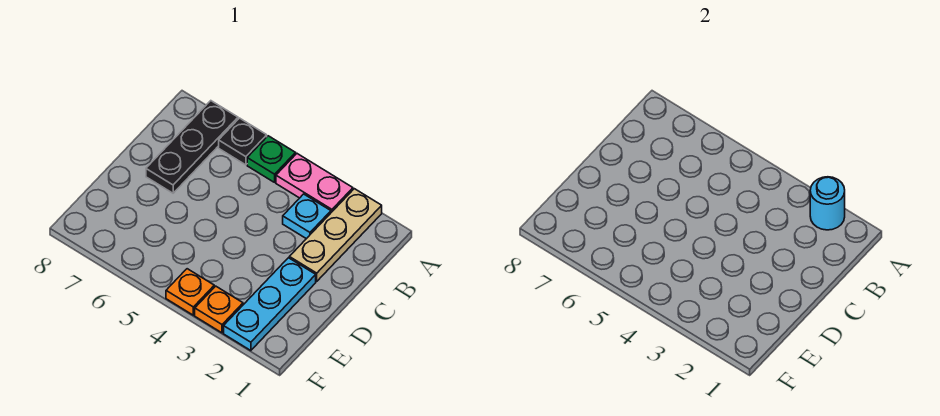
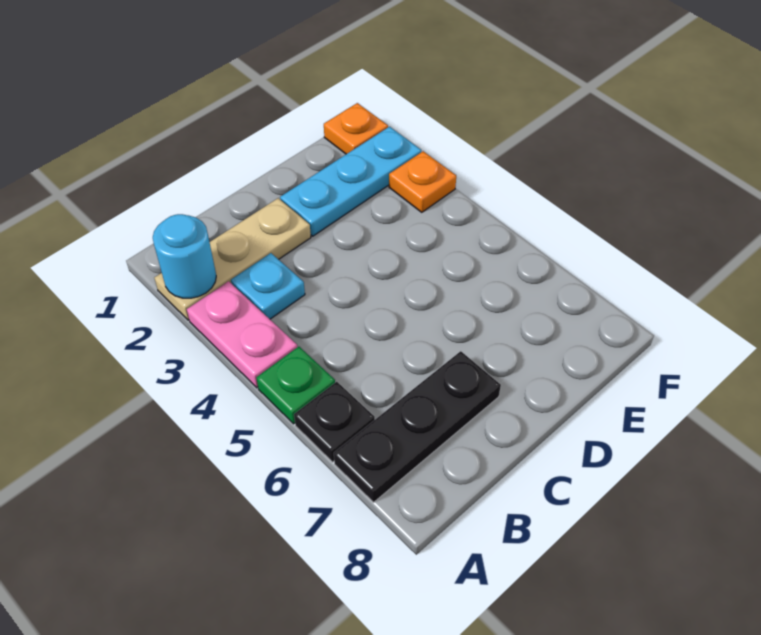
orange 1x1 plate [166,269,214,315] -> orange 1x1 plate moved to [324,103,388,154]

